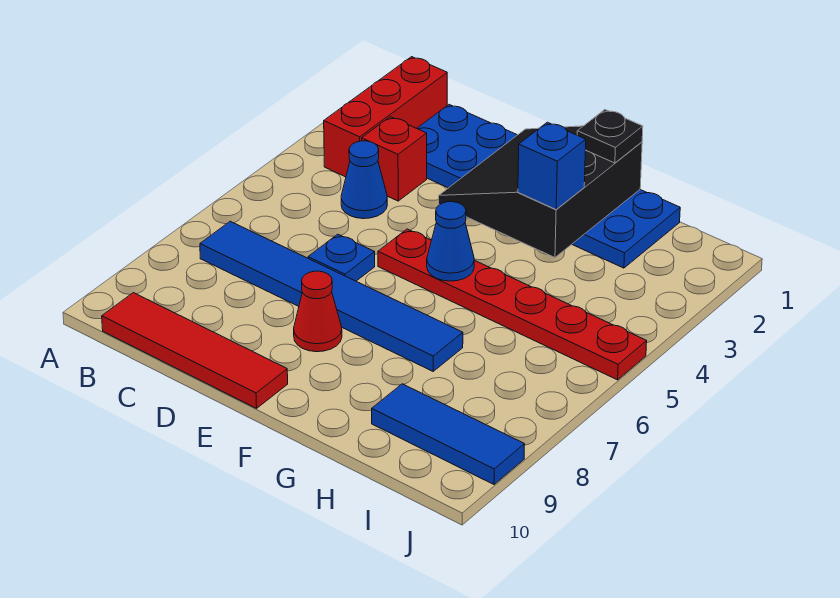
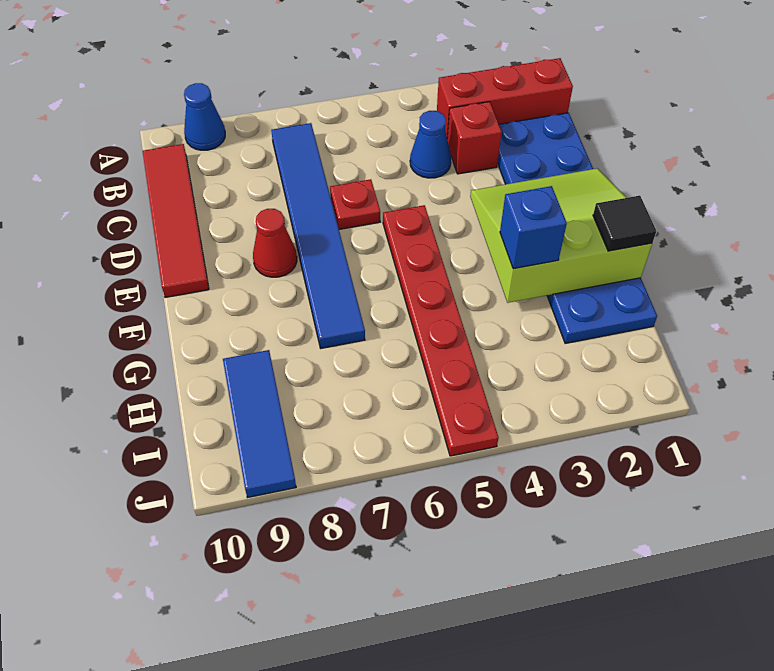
blue 1x1 plate [308,234,375,281] -> red 1x1 plate [330,179,380,229]
black 3x3 slope [439,126,642,258] -> lime 3x3 slope [470,168,652,303]
blue 1x1 cone [427,202,474,281] -> blue 1x1 cone moved to [184,83,225,150]
black 1x1 plate [577,110,643,163] -> black 1x1 tile [593,196,656,251]

